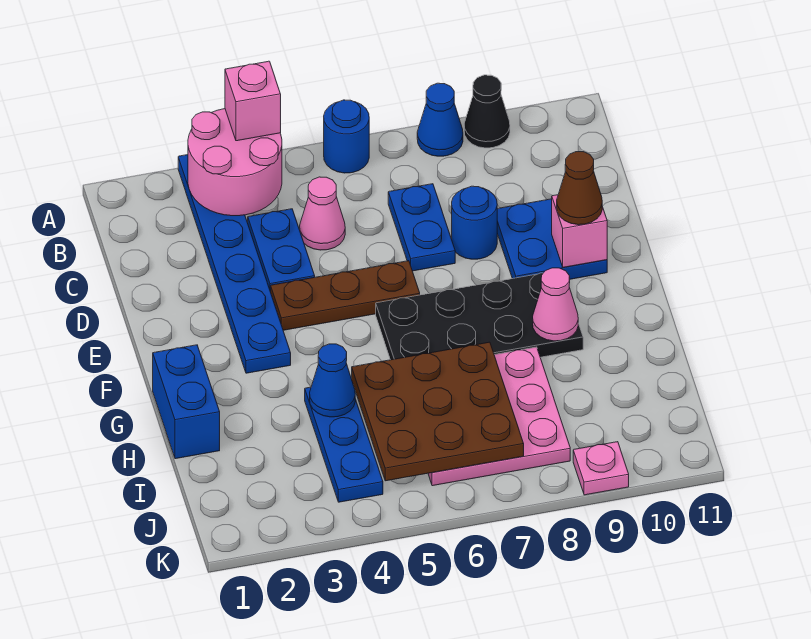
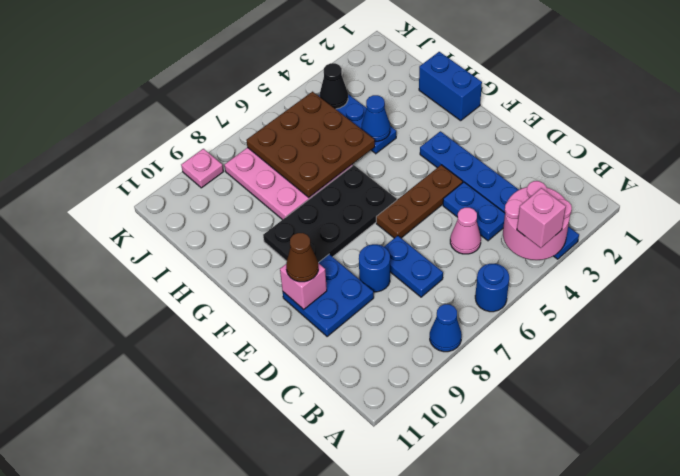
black 1x1 cone [464,75,510,148] -> black 1x1 cone moved to [320,63,348,109]
pink 1x1 cone [533,268,578,341] -> none

